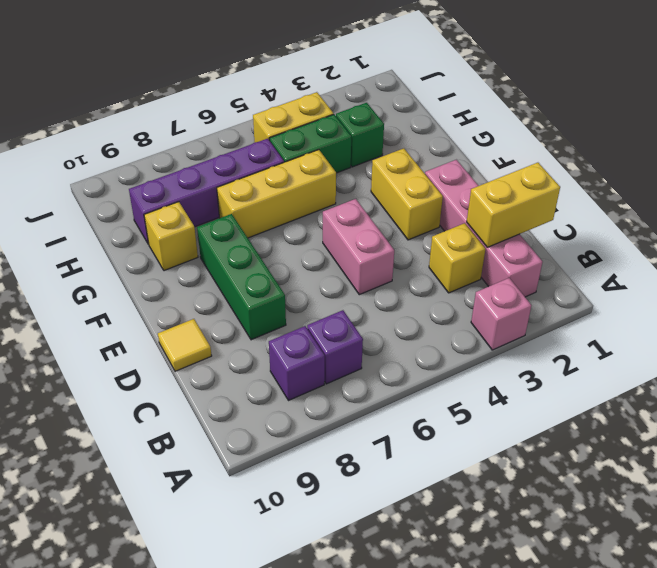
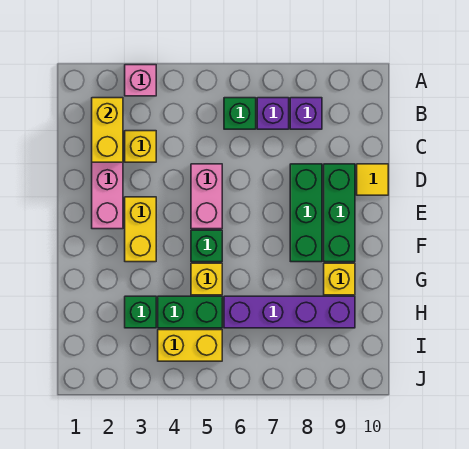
none -> green 1x1 brick [224,98,256,129]
yellow 1x2 brick [467,163,560,247] -> yellow 1x2 brick turned to [92,98,123,162]
none -> green 1x3 brick [324,164,355,262]
none -> green 1x1 brick [191,230,222,262]
yellow 1x3 brick [217,150,336,238] -> yellow 1x1 brick [191,263,222,295]

